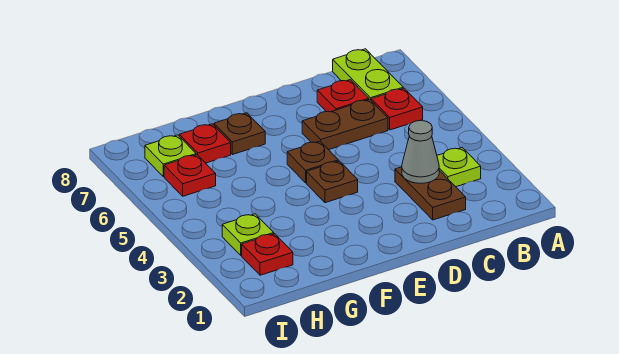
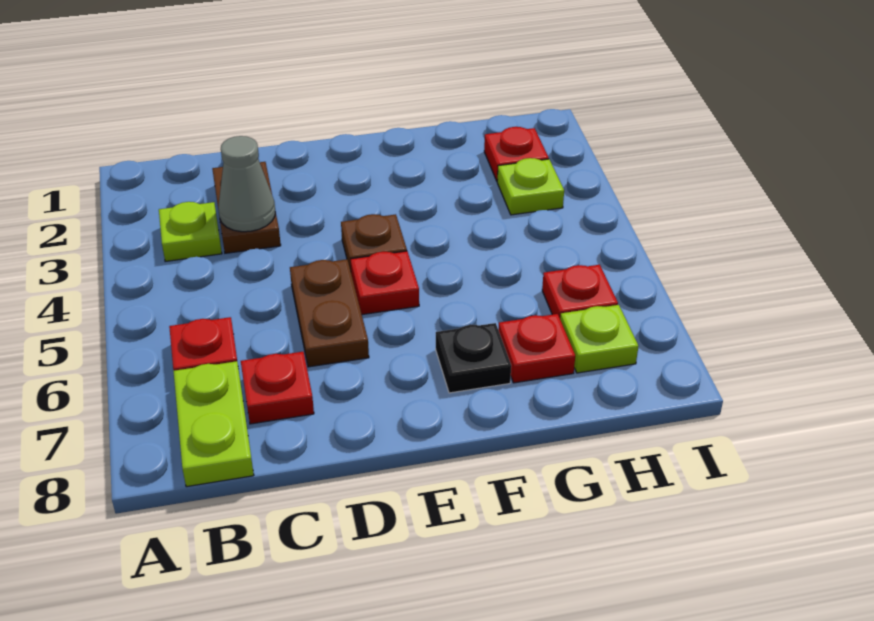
brown 1x2 plate [302,99,388,150] -> brown 1x2 plate turned to [290,259,369,367]
brown 1x1 plate [287,141,338,183] -> red 1x1 plate [350,251,419,315]
brown 1x1 plate [214,113,265,155] -> black 1x1 plate [436,323,511,393]

